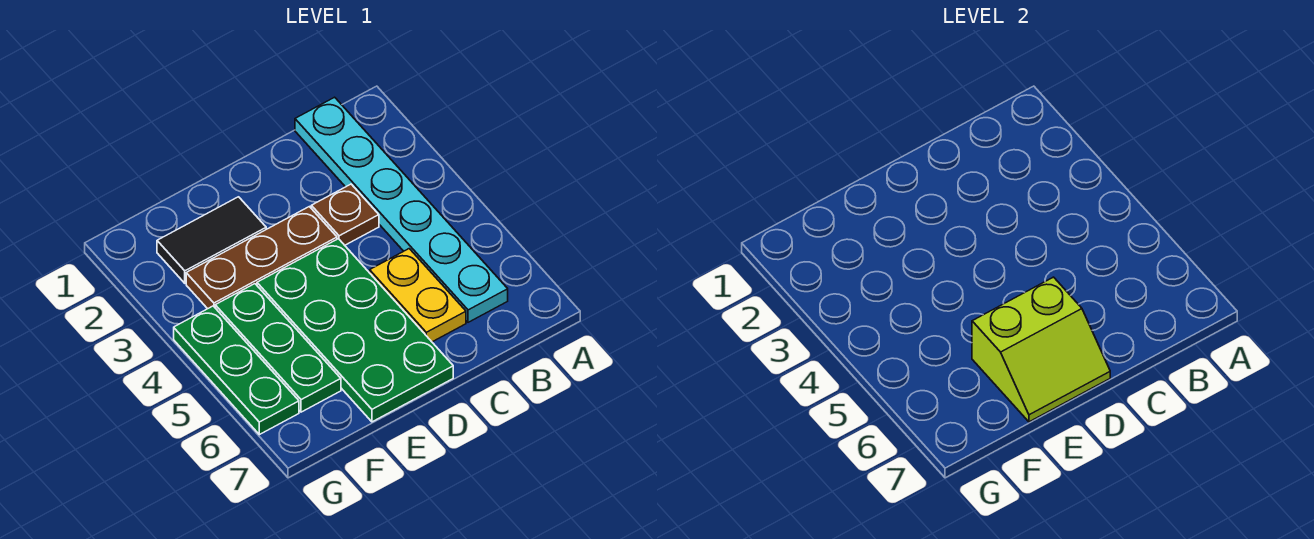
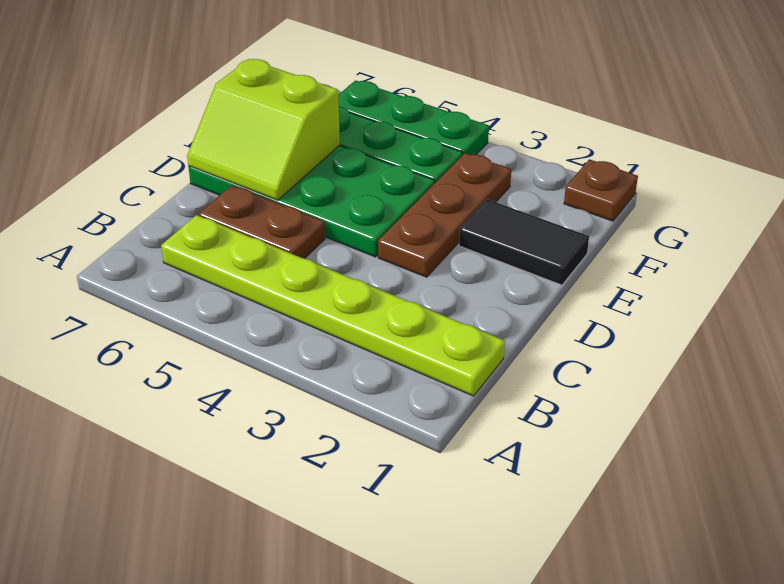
cyan 1x6 plate [295,97,508,322] -> lime 1x6 plate [161,215,505,396]
brown 1x1 plate [311,184,379,245] -> brown 1x1 plate moved to [564,159,638,221]
yellow 1x2 plate [370,249,466,342] -> brown 1x2 plate [198,185,325,258]
lime 2x2 slope [972,277,1110,422] -> lime 2x2 slope turned to [187,59,340,200]
black 1x2 tile [157,197,266,283] -> black 1x2 tile turned to [459,199,589,285]

